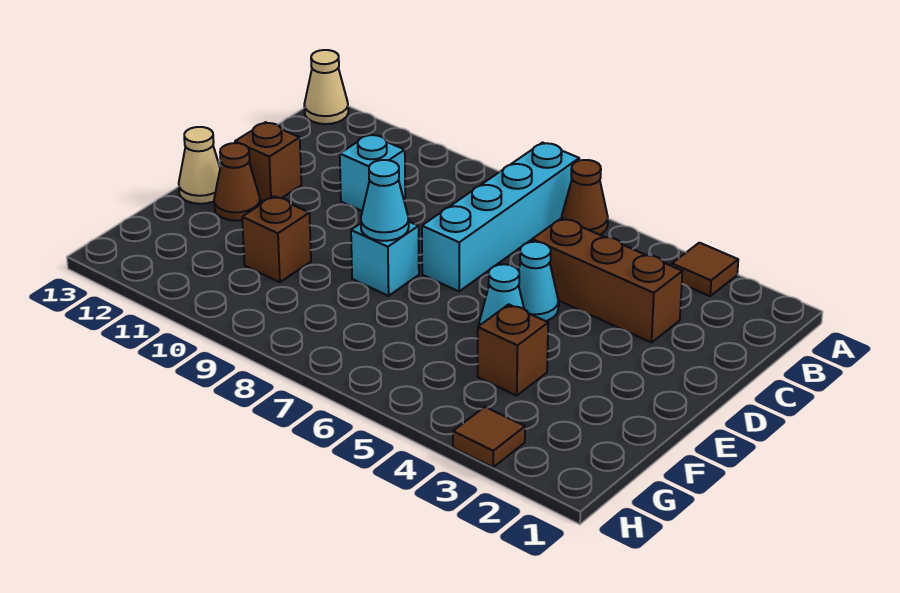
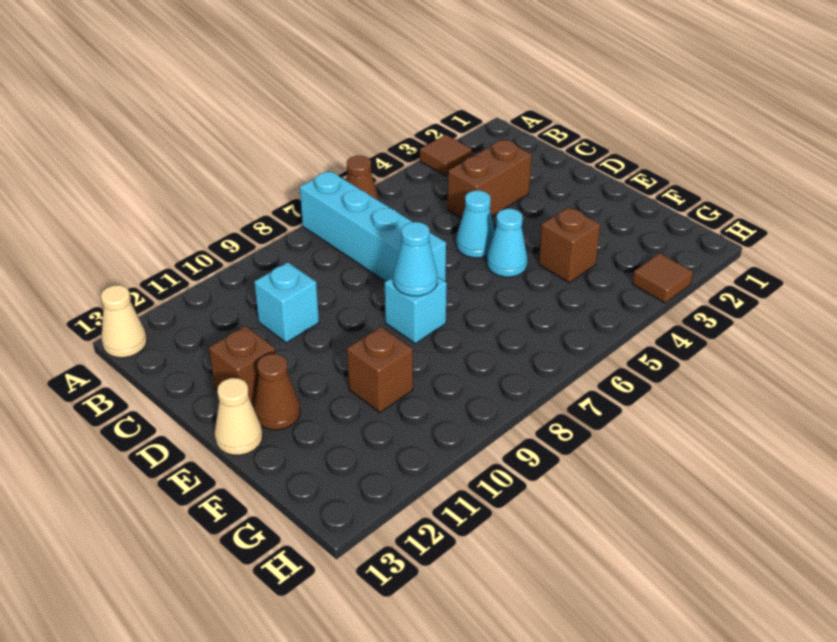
brown 1x3 brick [532,218,682,343] -> brown 1x2 brick [448,139,532,218]

